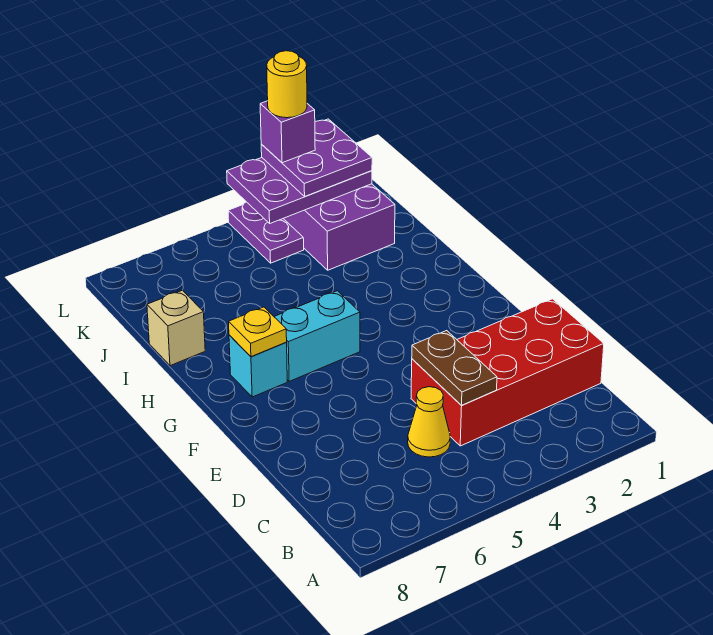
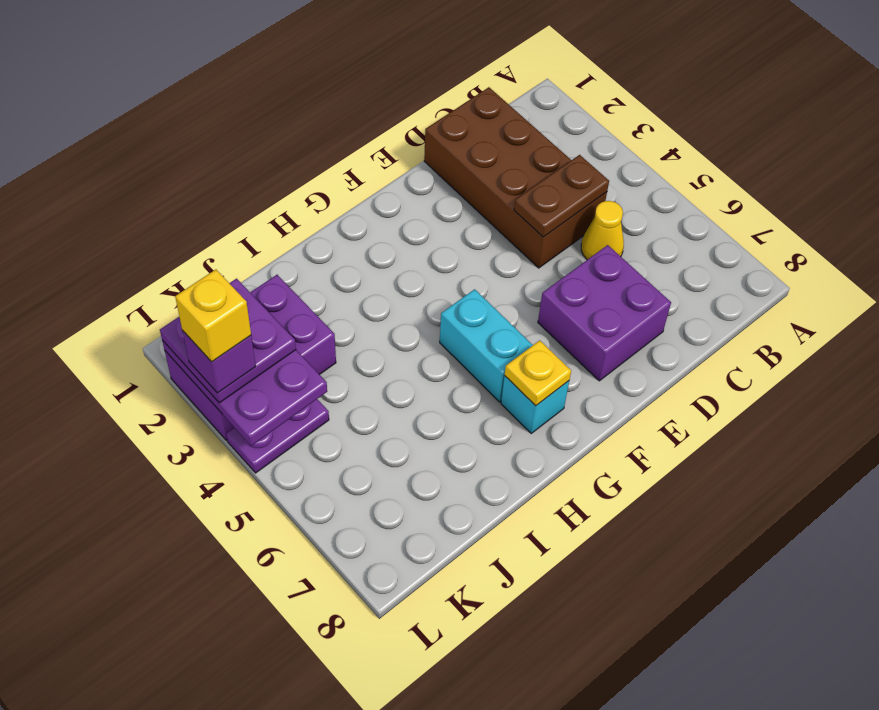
red 2x4 brick [411,299,604,446] -> brown 2x4 brick [424,87,607,268]
none -> purple 2x2 brick [538,245,671,381]
tan 1x1 brick [147,290,205,366] -> none
yellow 1x1 round brick [267,51,307,118] -> yellow 1x1 brick [175,270,251,362]

